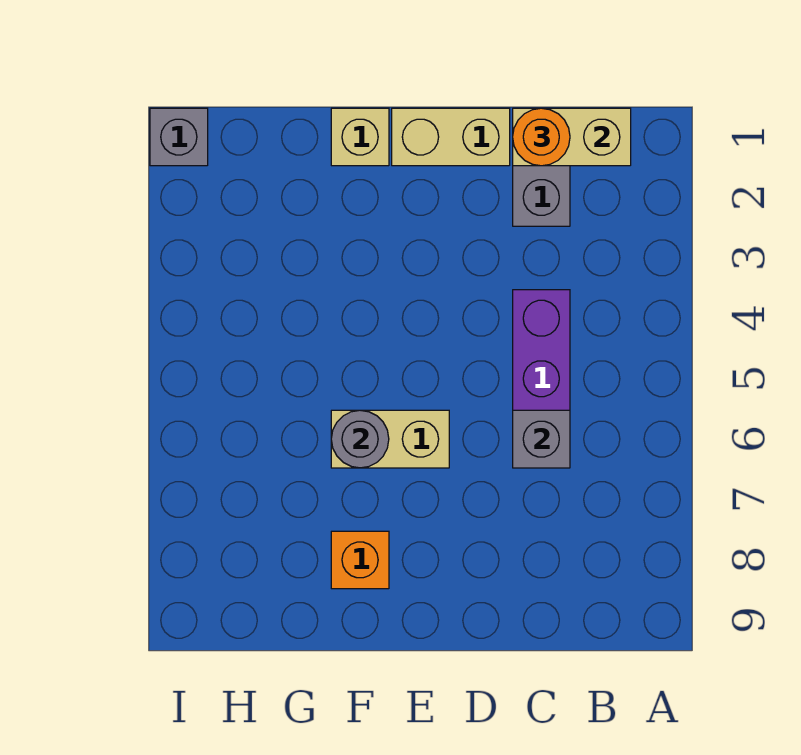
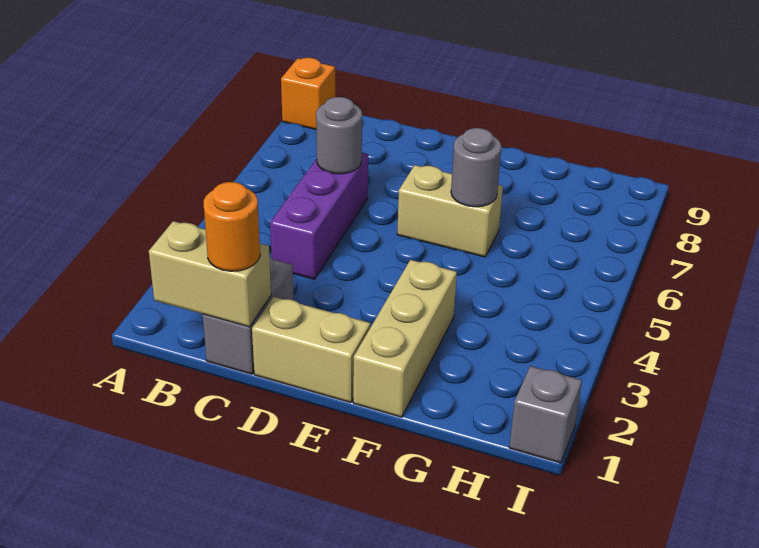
grey 1x1 brick [513,410,570,468] -> grey 1x1 round brick [316,97,362,174]
tan 1x1 brick [331,108,389,166] -> tan 1x3 brick [353,260,457,417]
orange 1x1 brick [331,531,389,589] -> orange 1x1 brick moved to [281,58,335,129]

